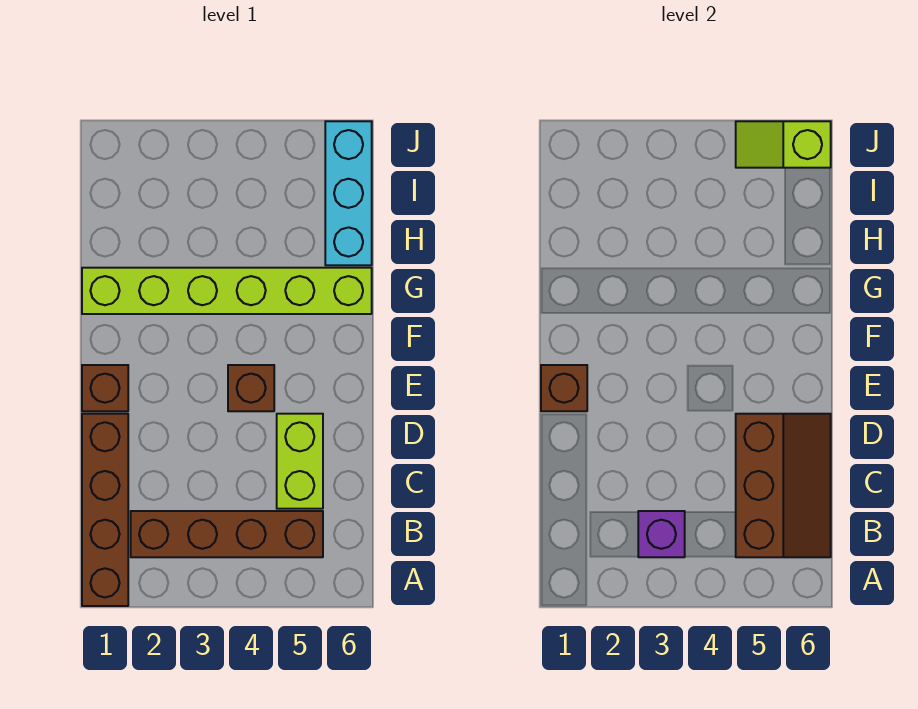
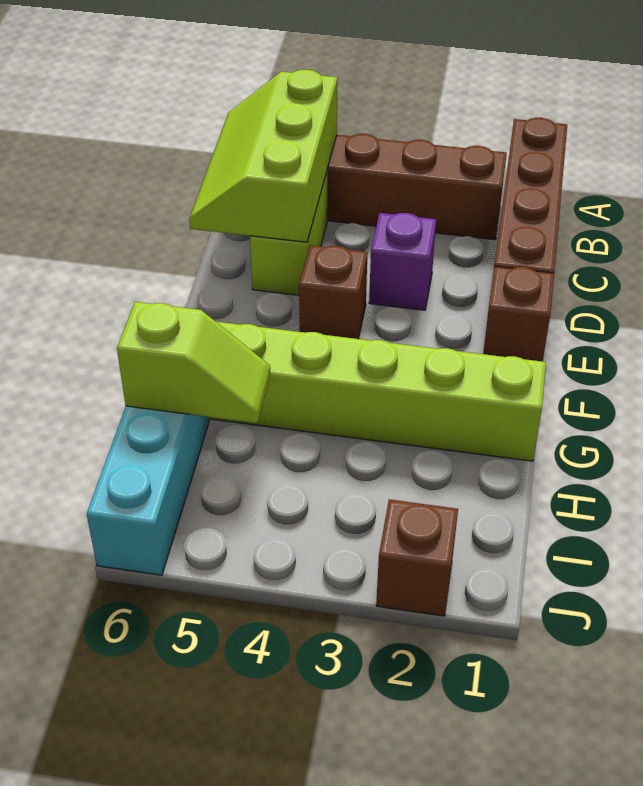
purple 1x1 brick [638,511,685,557] -> purple 1x1 brick moved to [369,213,436,310]
brown 2x3 slope [736,414,831,557] -> lime 2x3 slope [189,70,338,242]
brown 1x1 brick [541,365,587,411] -> brown 1x1 brick moved to [376,499,458,616]
lime 1x2 slope [736,121,831,168] -> lime 1x2 slope moved to [117,302,270,423]

